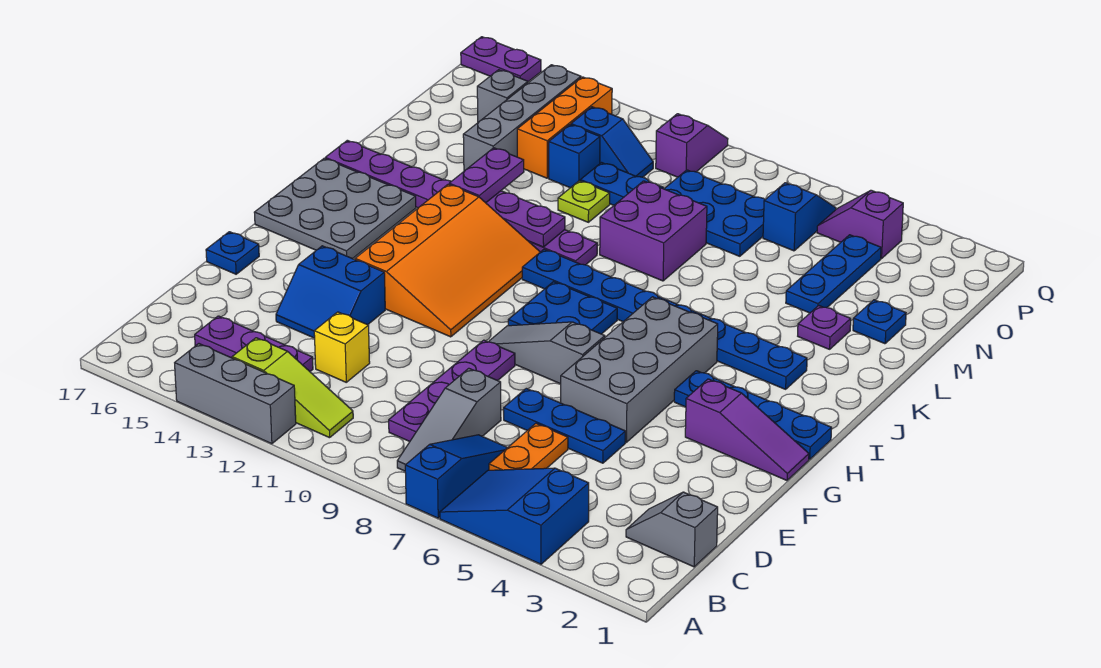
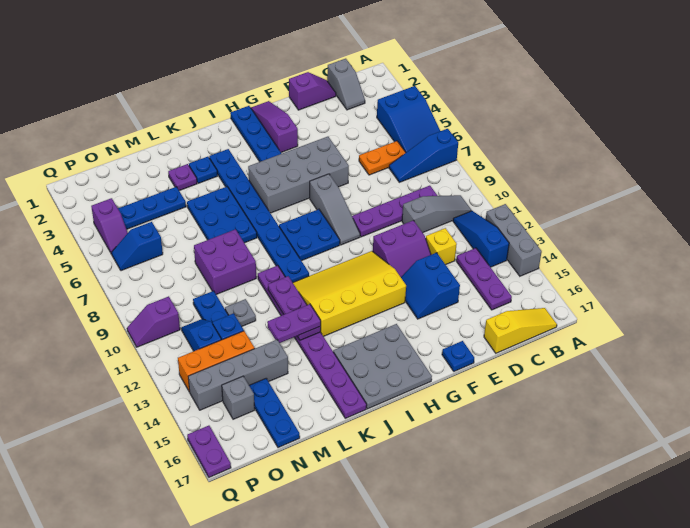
grey 1x3 slope [397,368,501,471] -> grey 1x3 slope moved to [402,195,472,233]
lime 1x3 slope [232,338,353,438] -> blue 1x3 slope [453,211,509,267]
none -> yellow 1x3 slope [484,308,557,353]
none -> purple 1x2 slope [289,72,336,110]
blue 1x3 plate [504,388,625,463] -> blue 1x3 plate moved to [249,379,300,448]
none -> purple 2x2 slope [373,220,431,277]
blue 2x2 slope [276,246,385,338] -> blue 2x2 slope turned to [401,253,460,319]
orange 3x4 slope [355,184,540,337] -> yellow 3x4 slope [293,251,406,336]
blue 1x1 plate [853,300,906,344] -> blue 1x1 plate moved to [189,157,218,183]
lime 1x1 plate [558,181,610,222] -> grey 1x1 plate [225,299,256,326]
blue 2x3 plate [665,170,765,256] -> blue 2x3 plate moved to [187,187,257,243]

